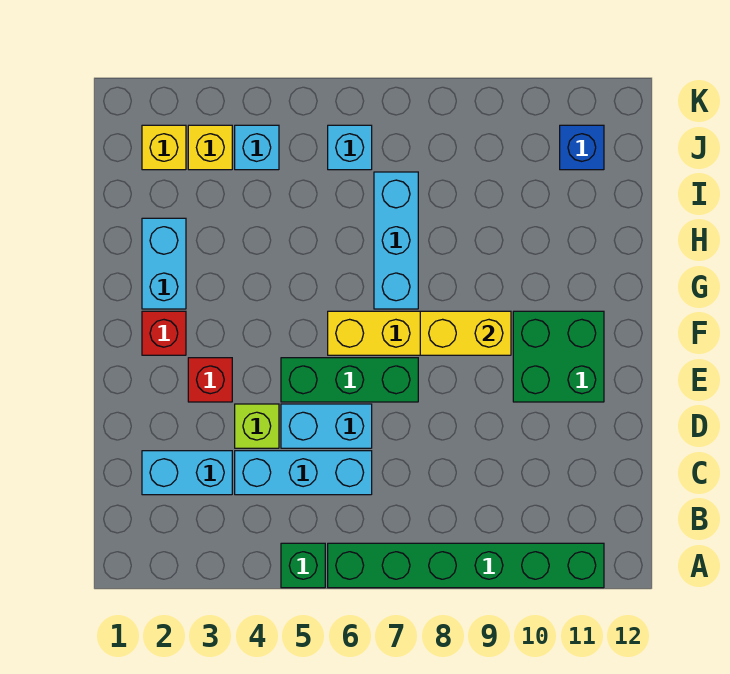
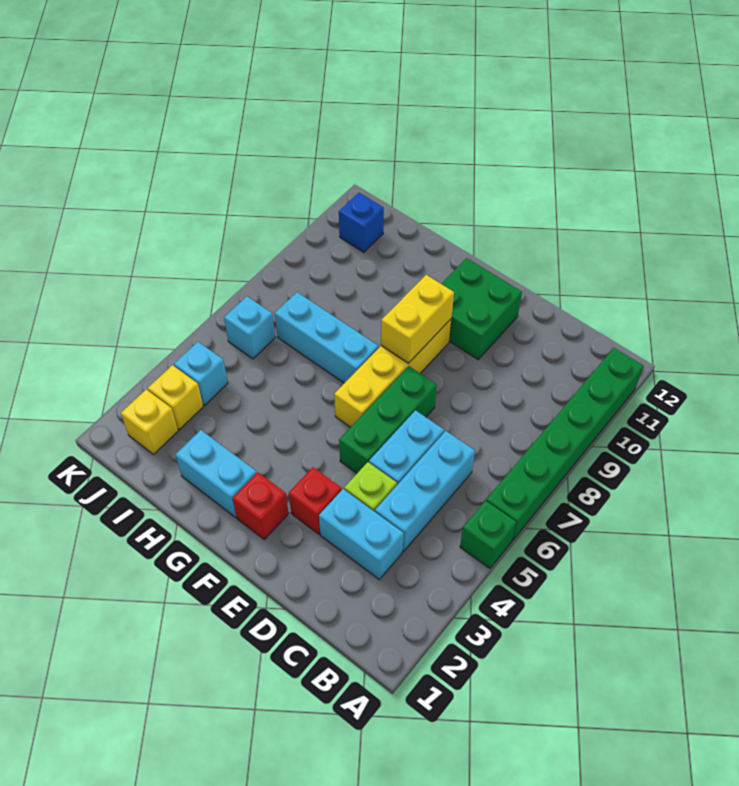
cyan 1x2 brick [142,451,232,495] -> cyan 1x2 brick turned to [319,489,404,579]

